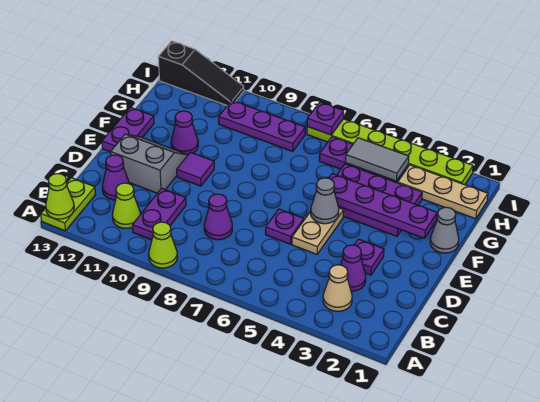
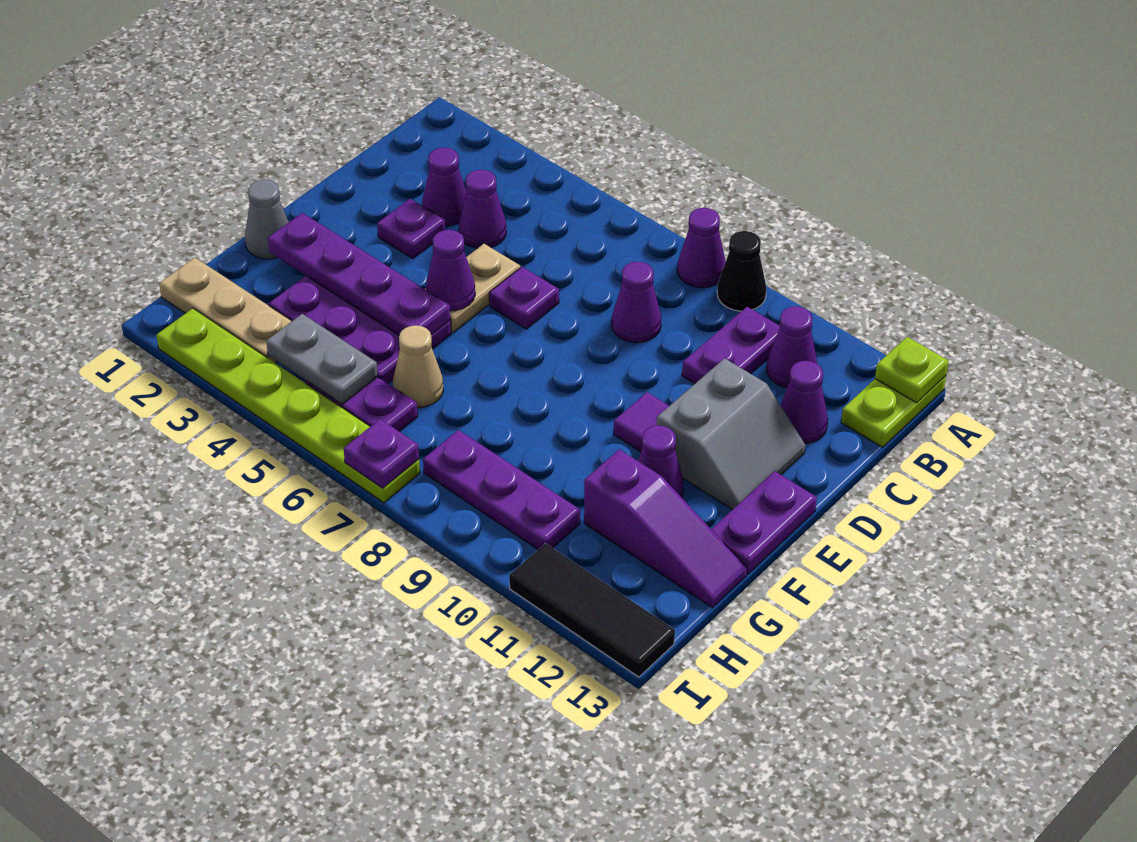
none -> purple 1x1 cone [677,208,726,288]
lime 1x1 cone [149,222,177,268] -> black 1x1 cone [717,231,766,311]
lime 1x1 cone [46,174,74,219] -> lime 1x1 plate [875,337,948,403]
tan 1x1 cone [323,265,352,311] -> tan 1x1 cone moved to [393,325,444,408]
lime 1x1 cone [113,183,141,228] -> purple 1x1 cone [767,306,817,388]
none -> purple 1x1 cone [459,170,506,248]
grey 2x2 slope [111,134,188,193] -> grey 2x2 slope turned to [657,358,806,510]
grey 1x1 cone [311,178,339,224] -> purple 1x1 cone [426,230,475,311]
none -> purple 1x3 slope [584,449,747,608]
grey 1x2 tile [345,138,409,181] -> grey 1x2 plate [266,314,378,404]
black 1x3 slope [158,41,244,105] -> black 1x3 tile [509,543,675,677]

